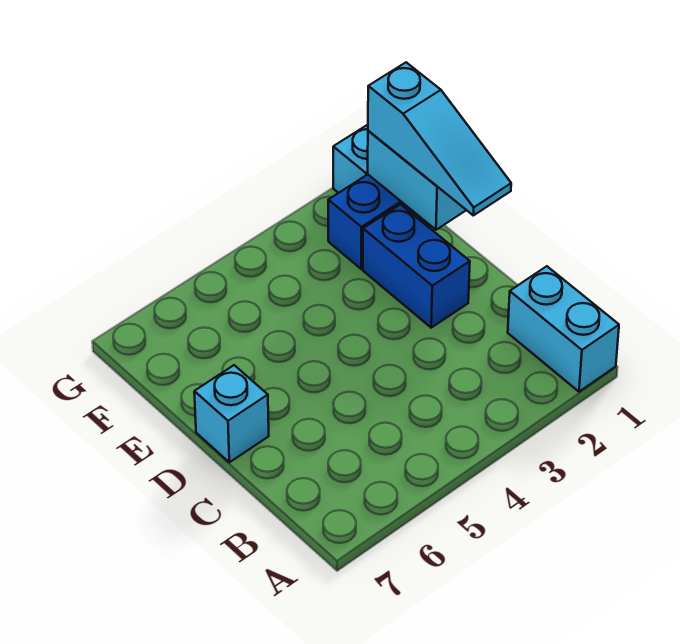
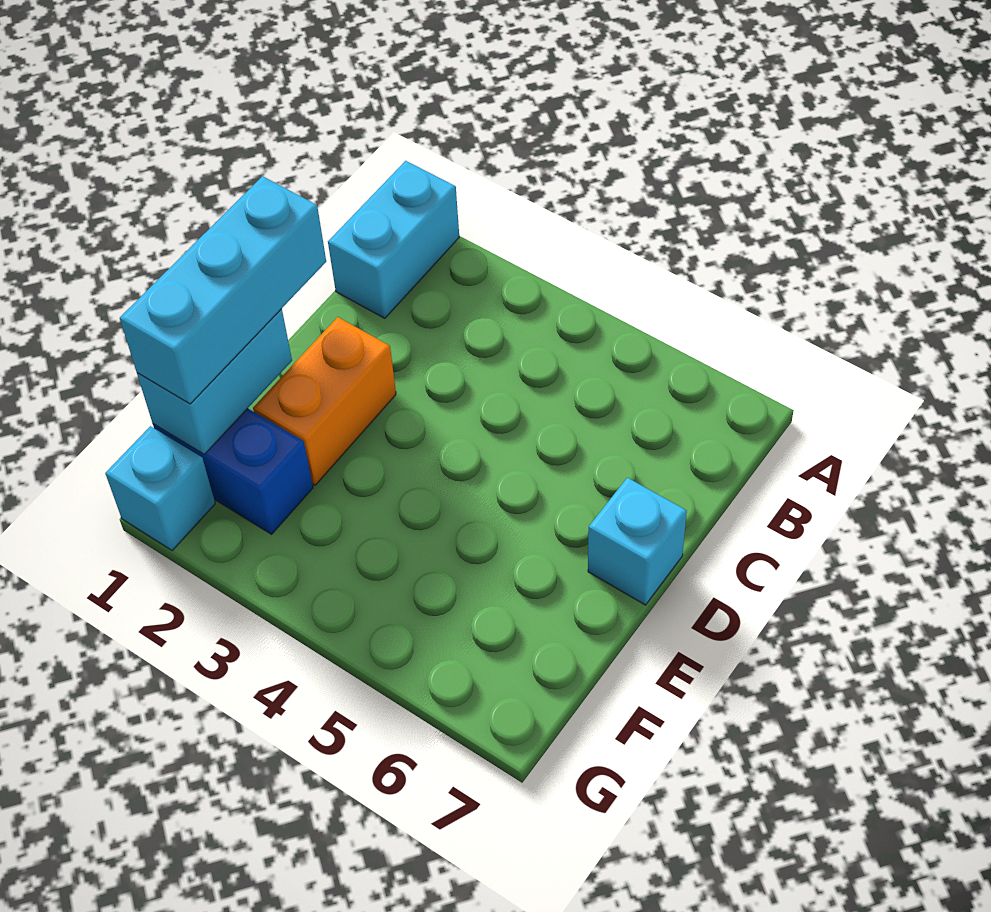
cyan 1x3 slope [368,62,511,215] -> cyan 1x3 brick [120,176,326,404]
blue 1x2 brick [363,204,470,328] -> orange 1x2 brick [253,317,396,485]

